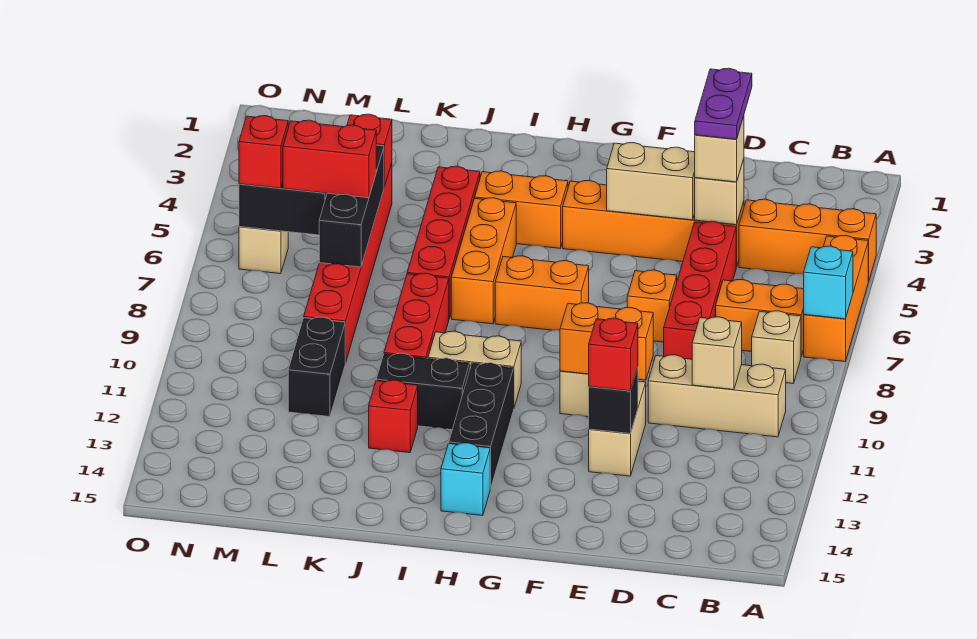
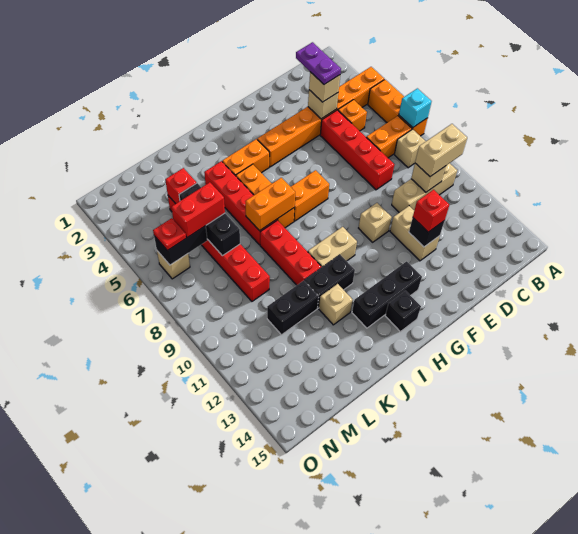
tan 1x2 brick [607,143,695,220] -> tan 1x2 brick moved to [415,124,467,177]
orange 1x1 brick [627,270,677,342] -> orange 1x1 brick moved to [338,100,367,131]
orange 1x2 brick [560,303,653,380] -> orange 1x2 brick moved to [245,178,295,231]
black 1x3 brick [449,363,514,488] -> black 1x3 brick turned to [352,261,422,328]
cyan 1x1 brick [441,443,490,516] -> black 1x1 brick [385,291,421,332]
red 1x1 brick [369,380,418,453] -> tan 1x1 brick [319,284,353,325]
black 1x2 brick [288,317,345,417] -> black 1x2 brick turned to [267,281,319,335]
red 1x1 brick [239,116,288,188] -> red 1x1 plate [153,218,186,251]

